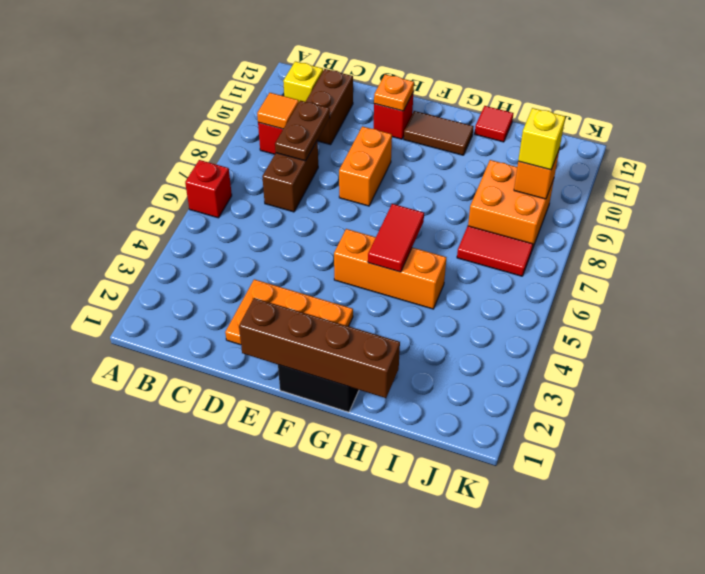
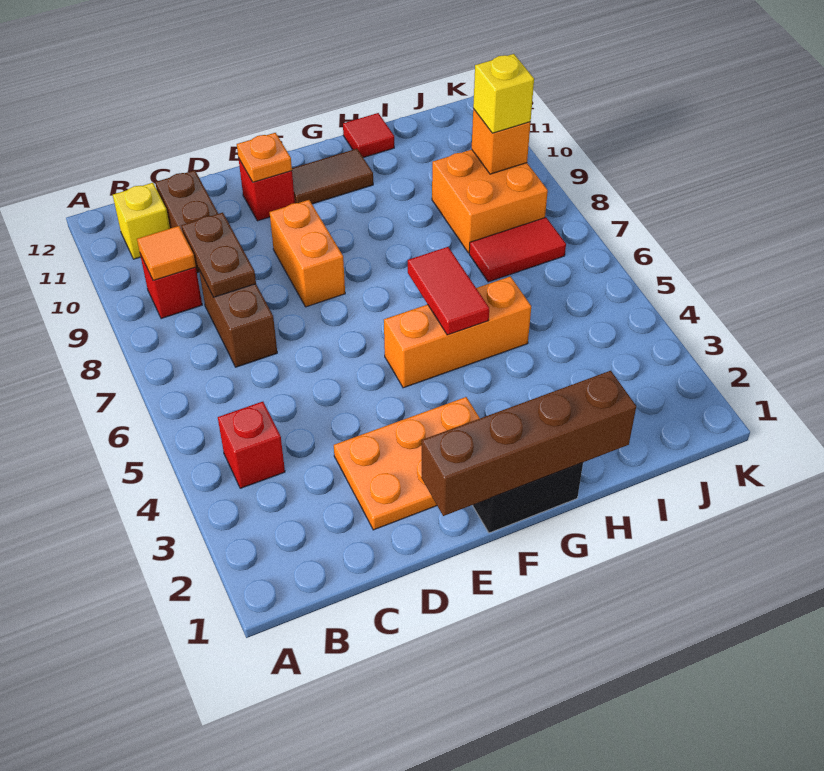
red 1x1 brick [185,160,232,218] -> red 1x1 brick moved to [218,402,285,488]

